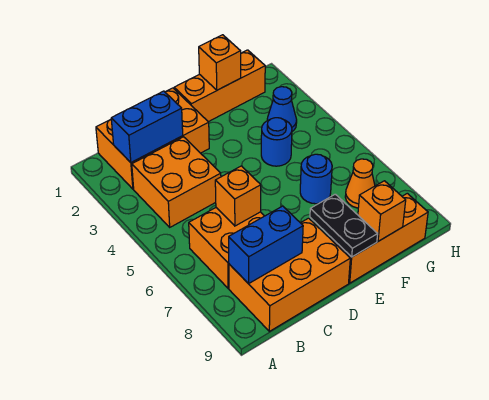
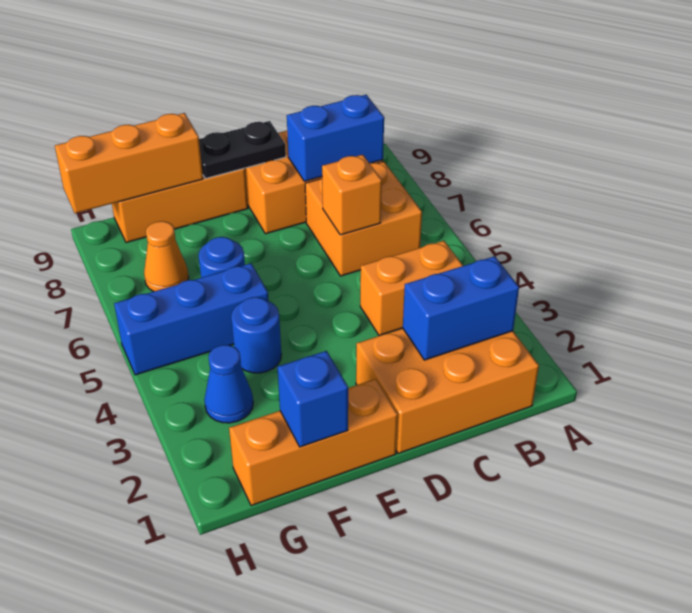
orange 2x2 brick [132,137,221,227] -> orange 1x2 brick [360,241,463,335]
black 1x2 plate [310,194,378,257] -> black 1x2 plate turned to [199,121,286,179]
orange 1x1 brick [199,35,241,90] -> blue 1x1 brick [277,351,348,447]
none -> blue 1x3 brick [114,263,269,375]
orange 1x1 brick [358,181,406,241] -> orange 1x3 brick [55,113,203,213]

